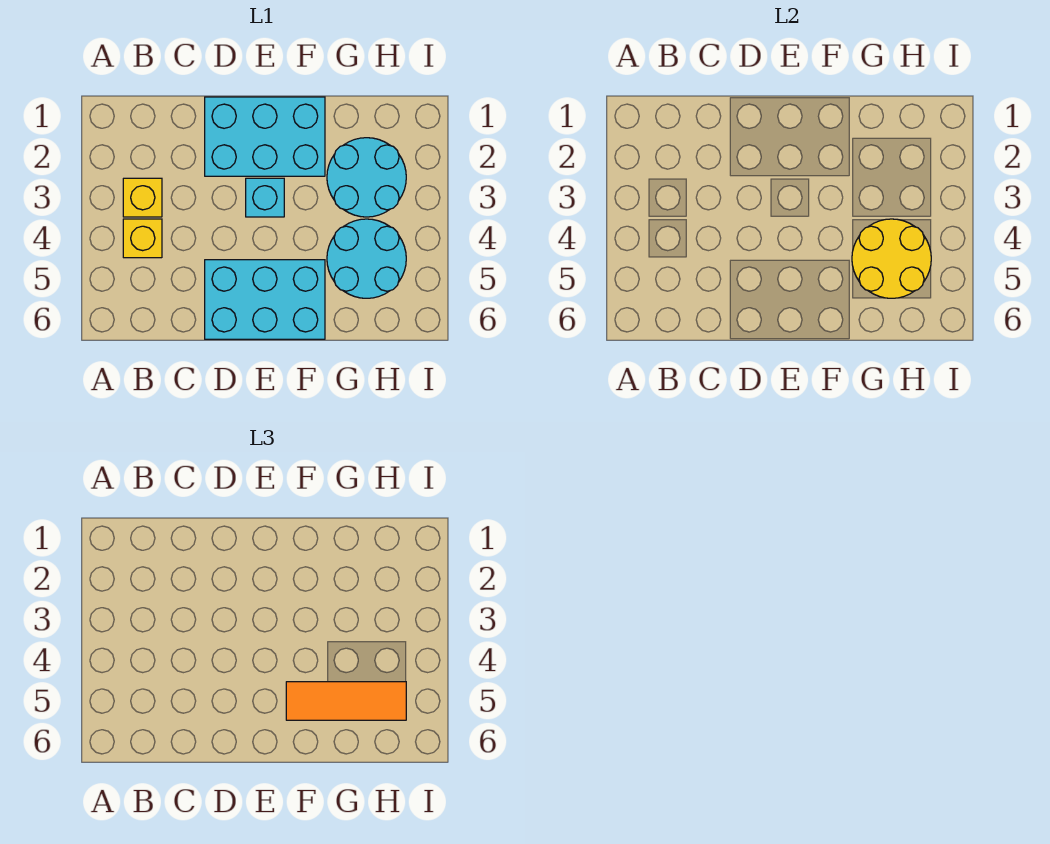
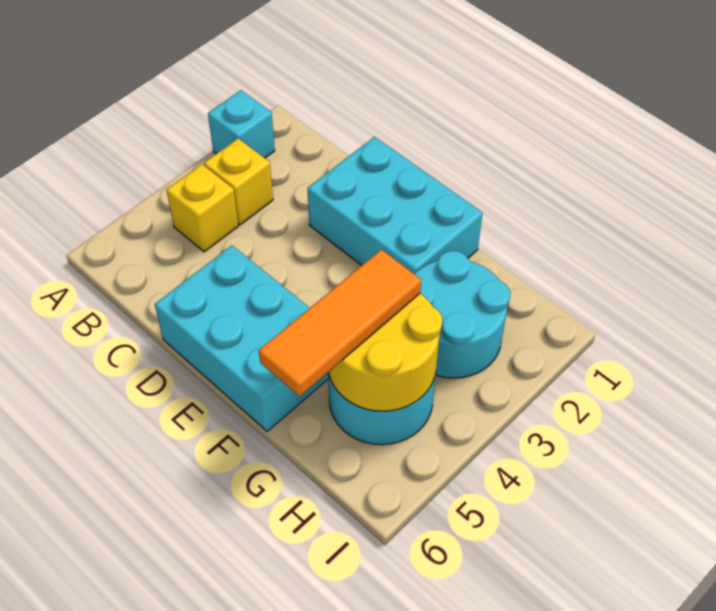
cyan 1x1 brick [246,178,284,217] -> cyan 1x1 brick moved to [208,90,275,158]
orange 1x3 tile [286,682,406,720] -> orange 1x3 tile turned to [259,250,421,396]

